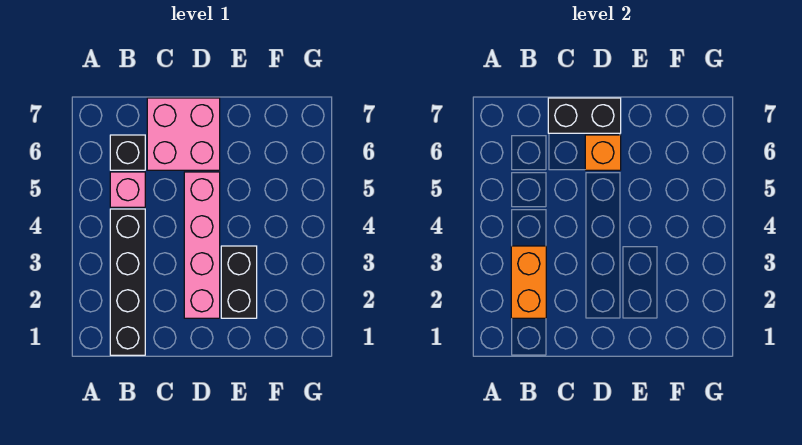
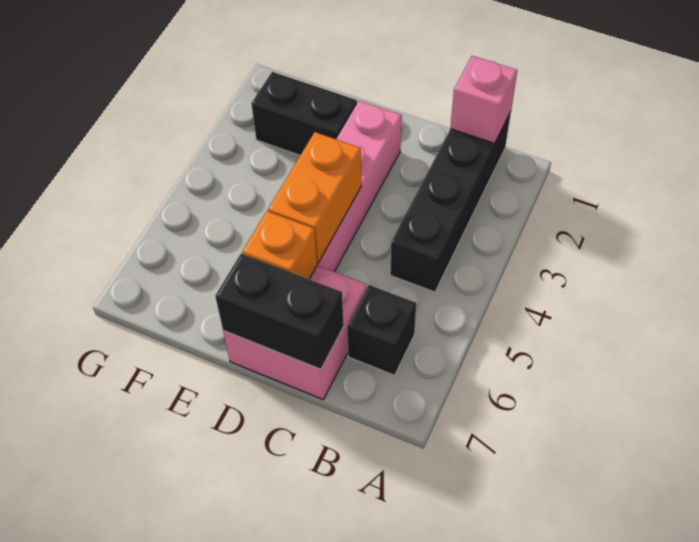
orange 1x2 brick [511,246,546,318] -> orange 1x2 brick moved to [268,132,361,263]
pink 1x1 brick [110,172,145,207] -> pink 1x1 brick moved to [450,56,517,144]
black 1x2 brick [221,246,257,318] -> black 1x2 brick turned to [251,72,357,155]

